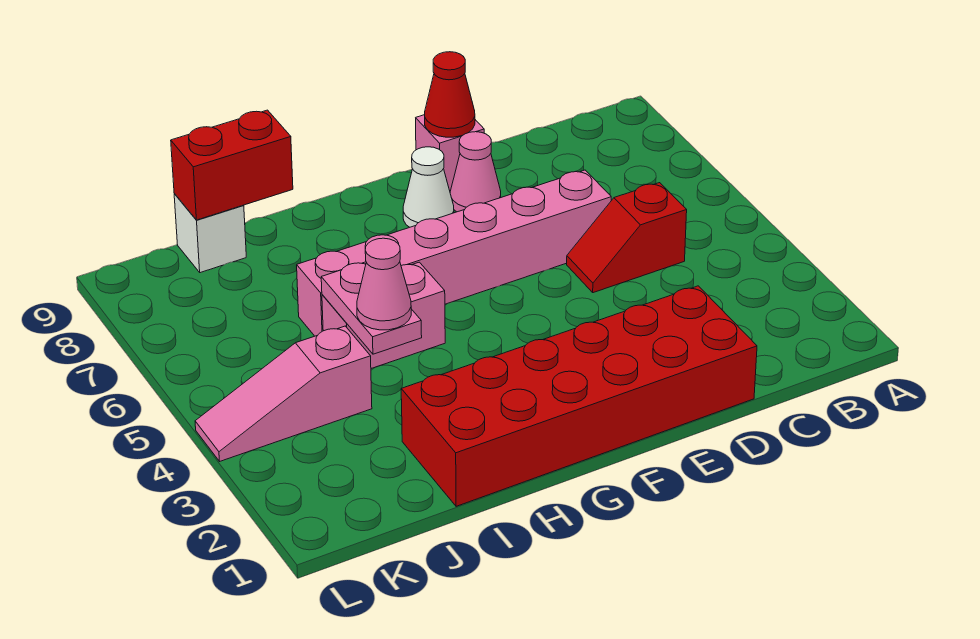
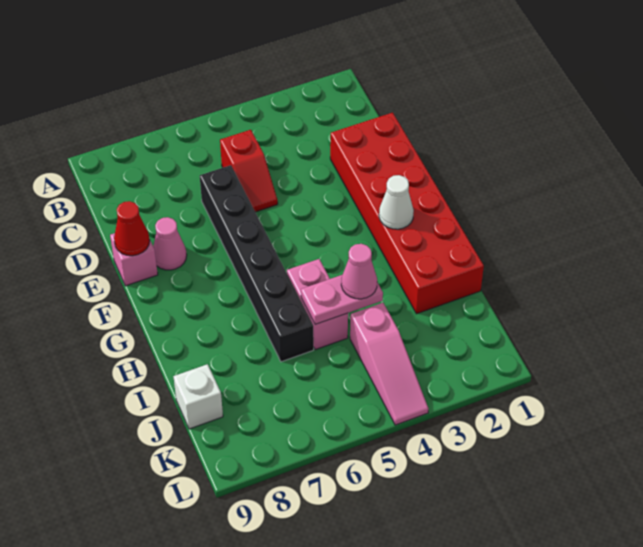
pink 1x6 brick [297,170,611,336] -> black 1x6 brick [200,165,314,362]
white 1x1 cone [403,147,454,227] -> white 1x1 cone moved to [379,175,414,229]
red 1x2 brick [171,110,293,220] -> none

